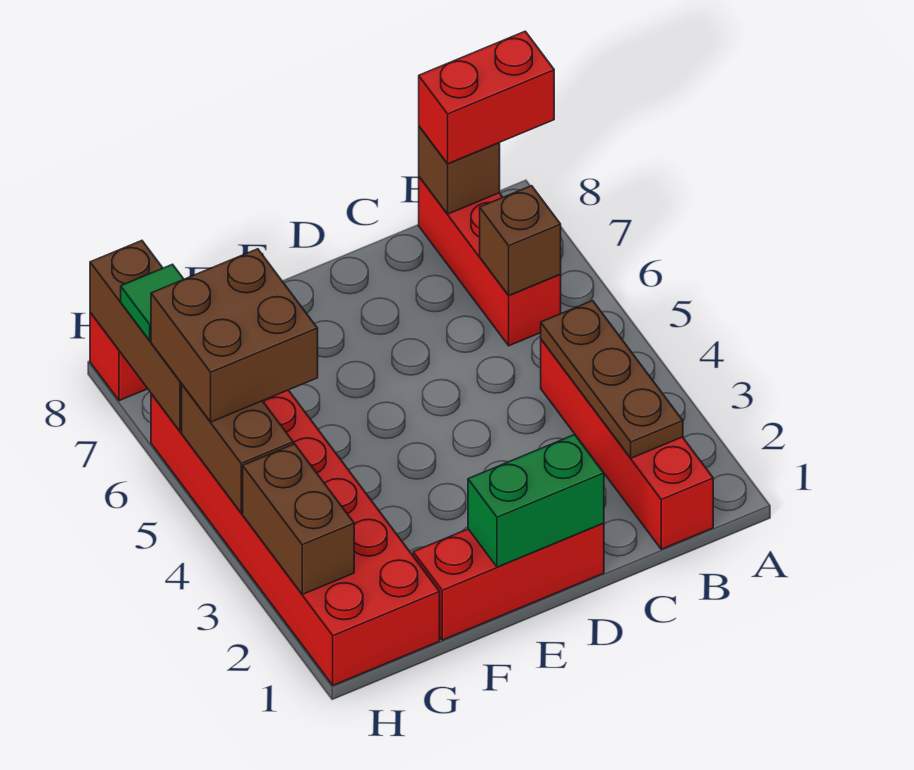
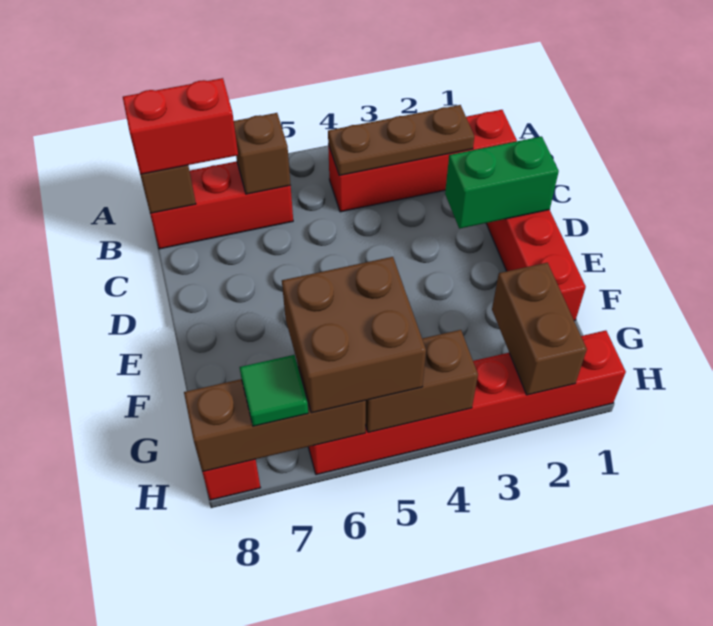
red 1x2 brick [419,31,554,164] -> red 1x2 brick turned to [123,78,238,175]
green 1x2 brick [468,435,604,567] -> green 1x2 brick turned to [445,136,559,229]
red 2x6 brick [151,390,440,685] -> red 1x6 brick [308,330,626,475]
brown 1x2 brick [243,444,354,594] -> brown 1x2 brick turned to [492,263,587,395]

